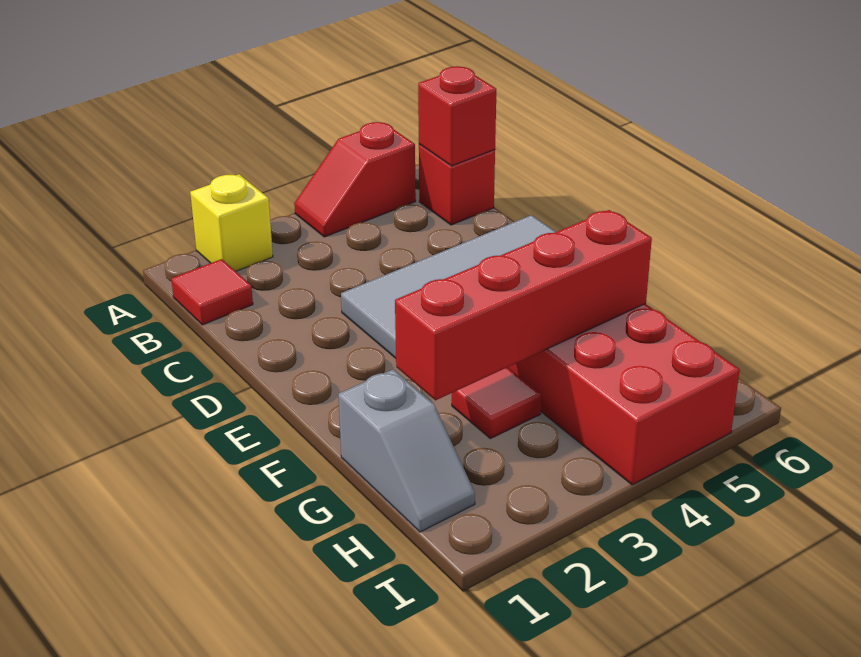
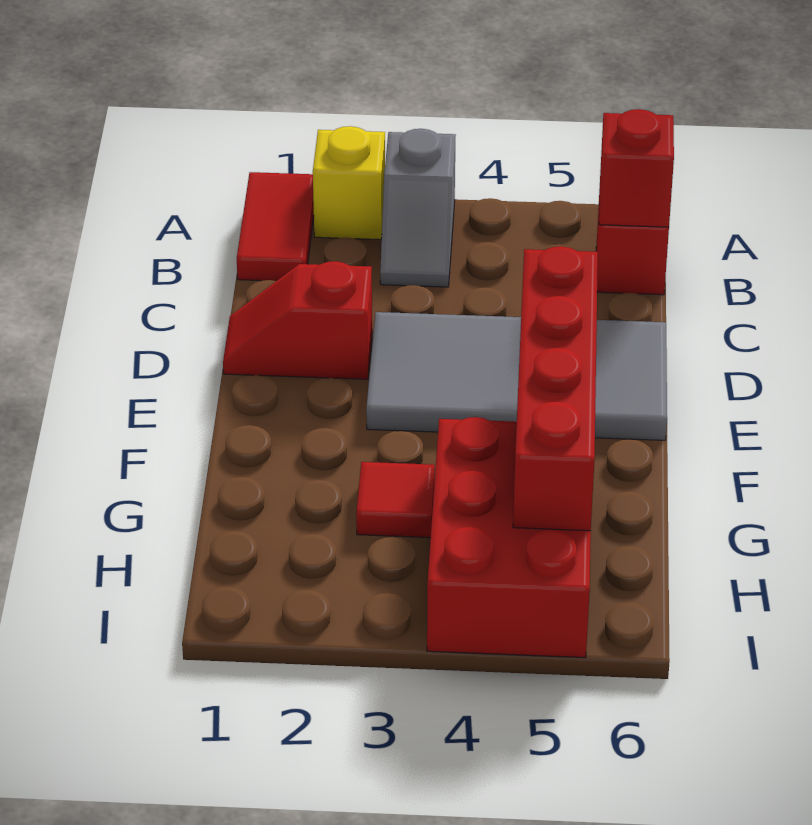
red 1x2 slope [294,122,416,237] -> red 1x2 slope moved to [223,261,372,379]
red 1x1 tile [171,259,253,325] -> red 1x2 tile [237,172,314,281]
grey 1x2 slope [338,369,475,532] -> grey 1x2 slope moved to [380,129,456,287]
red 1x4 brick [395,210,652,400] -> red 1x4 brick turned to [513,246,598,531]

